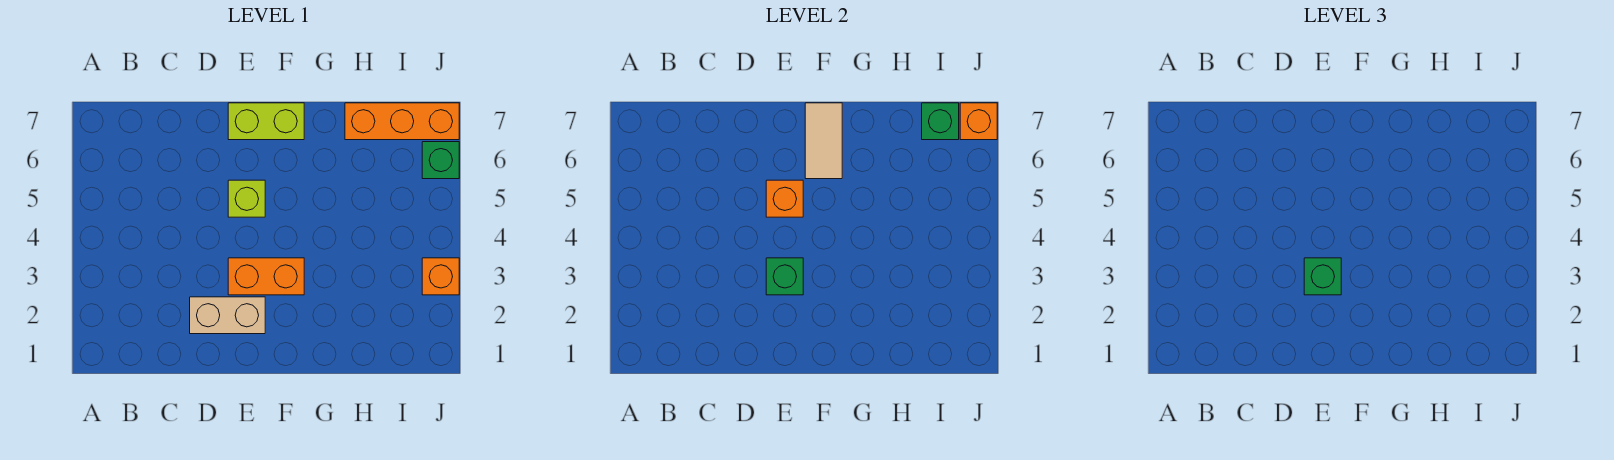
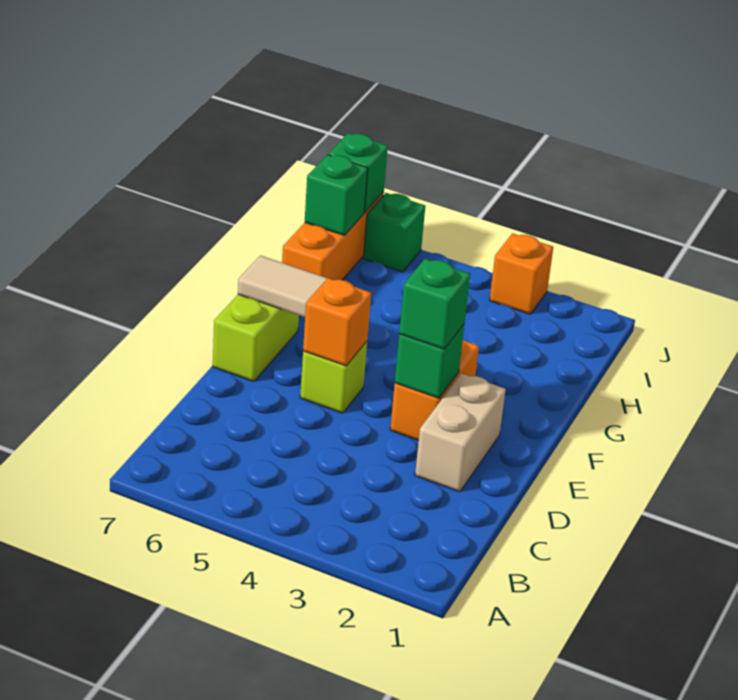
orange 1x1 brick [960,103,997,140] -> green 1x1 brick [328,133,388,213]

